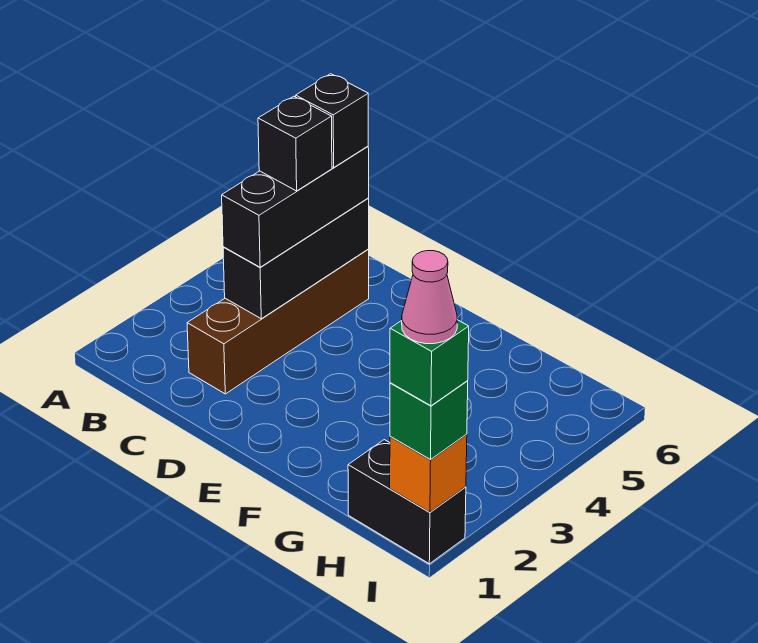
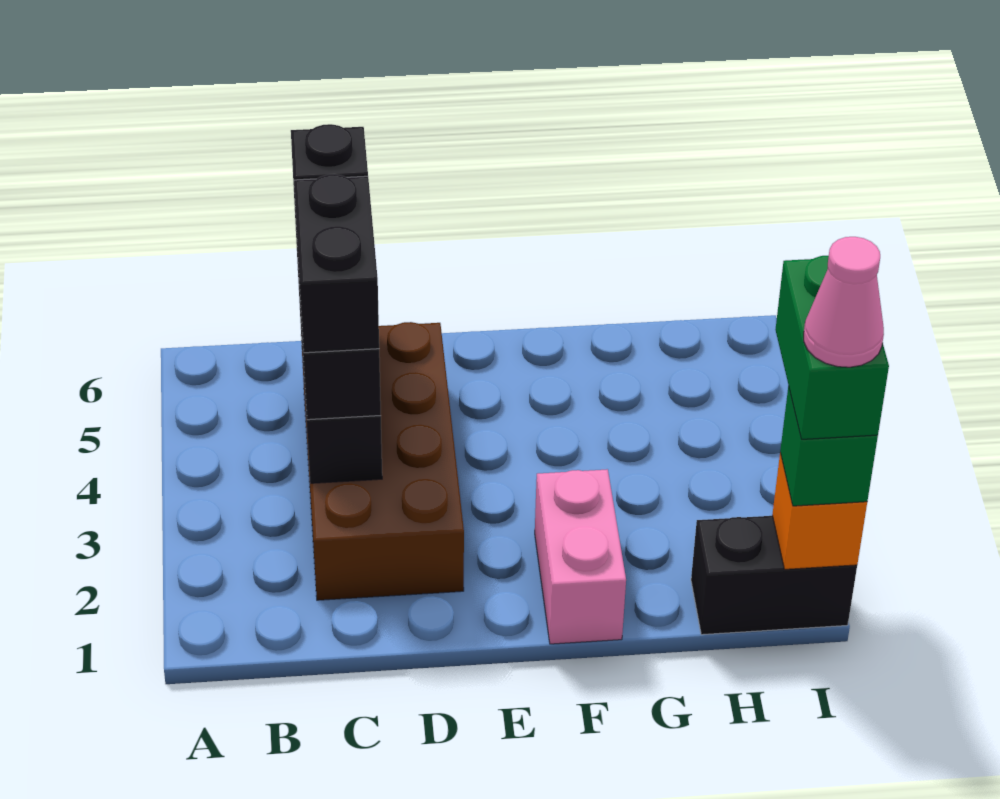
brown 1x4 brick [187,249,369,394] -> brown 2x4 brick [301,322,464,600]
black 1x1 brick [258,96,332,191] -> black 1x2 brick [294,174,379,353]
none -> pink 1x2 brick [535,469,626,644]
green 1x1 brick [390,320,469,406] -> green 1x2 brick [775,256,889,439]

